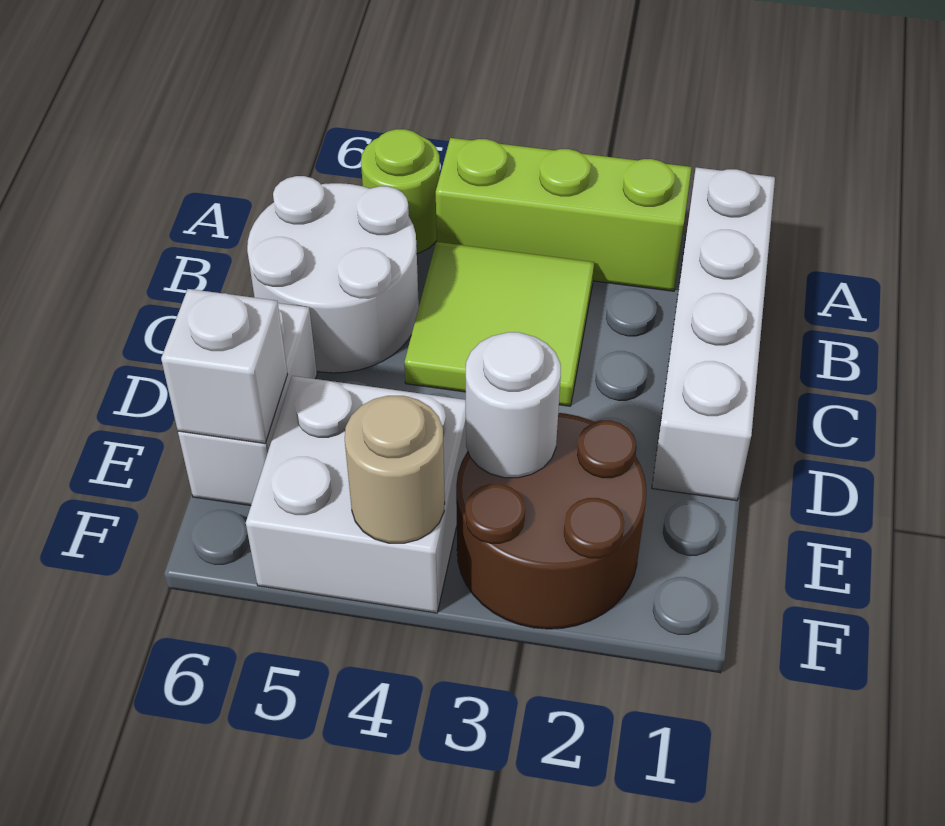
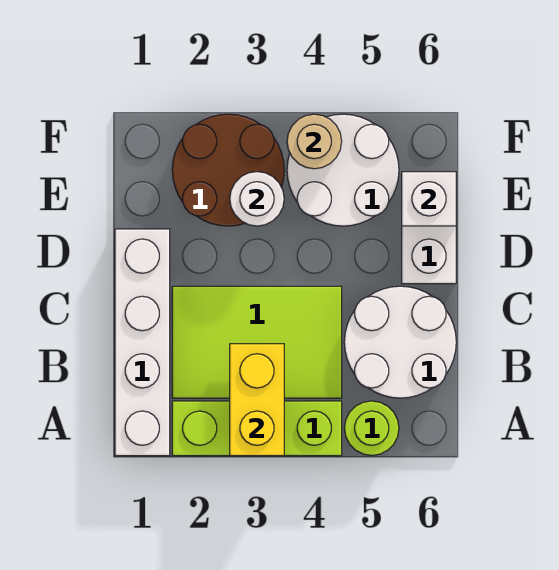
none -> yellow 1x2 brick [230,344,284,456]
lime 2x2 tile [404,242,594,406] -> lime 2x3 tile [172,286,342,398]
white 2x2 brick [246,376,468,613] -> white 2x2 round brick [287,114,399,226]

